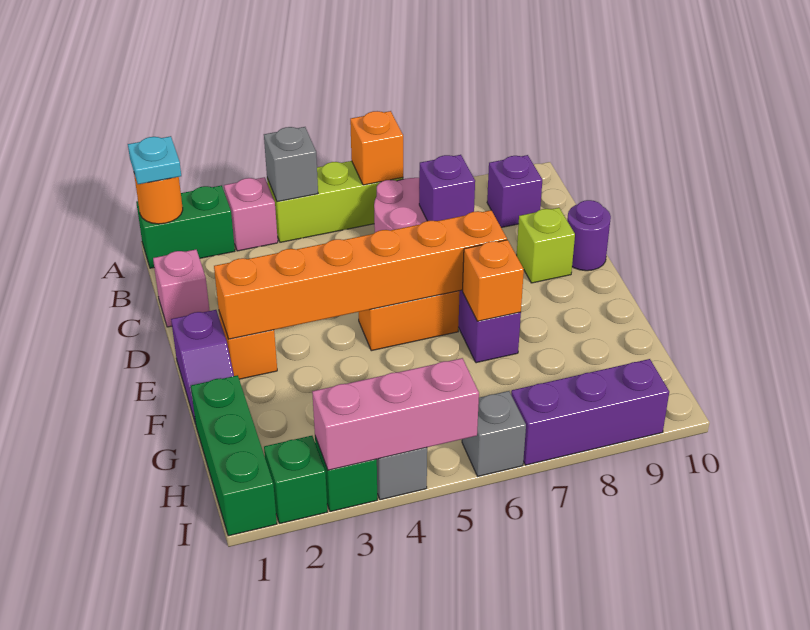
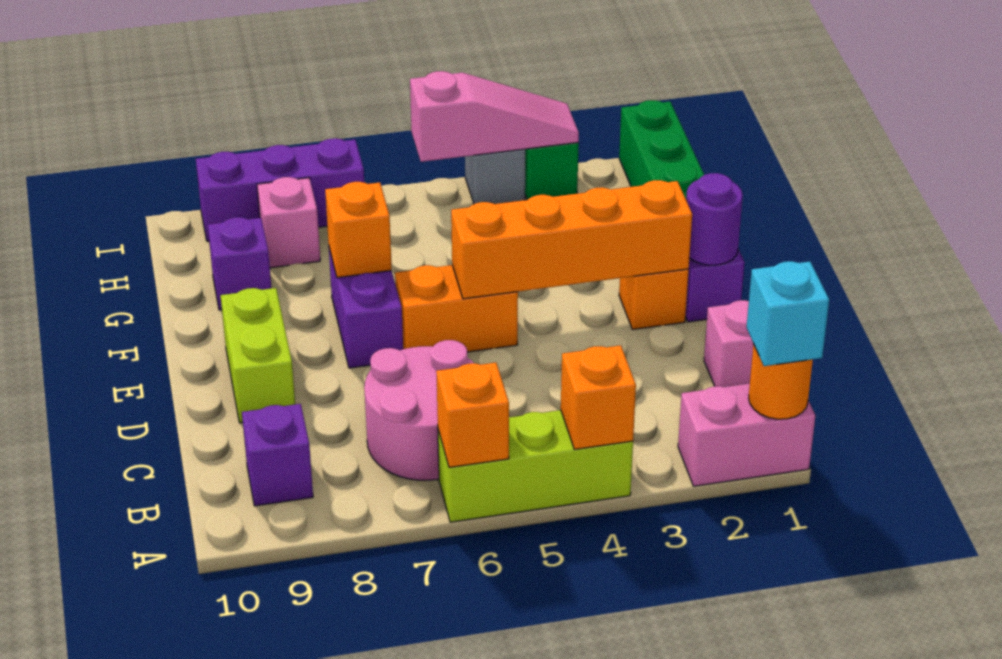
green 1x2 brick [136,185,235,268] -> pink 1x2 brick [678,384,815,486]
cyan 1x1 plate [128,136,181,184] -> cyan 1x1 brick [746,261,829,366]
pink 1x1 brick [224,177,278,251] -> pink 1x1 brick moved to [257,177,320,268]
grey 1x1 brick [264,127,318,202] -> orange 1x1 brick [561,345,636,450]
purple 1x1 brick [419,155,475,221] -> purple 1x1 brick moved to [208,217,271,310]
lime 1x1 brick [517,208,575,283] -> lime 1x2 brick [220,288,295,423]
purple 1x1 round brick [567,200,611,271] -> purple 1x1 round brick moved to [686,173,743,265]
orange 1x6 brick [214,210,507,339] -> orange 1x4 brick [451,180,692,299]
green 1x1 brick [264,436,328,523] -> none
pink 1x3 brick [312,358,479,470] -> pink 1x3 slope [410,71,579,162]
grey 1x1 brick [462,391,526,476] -> none

